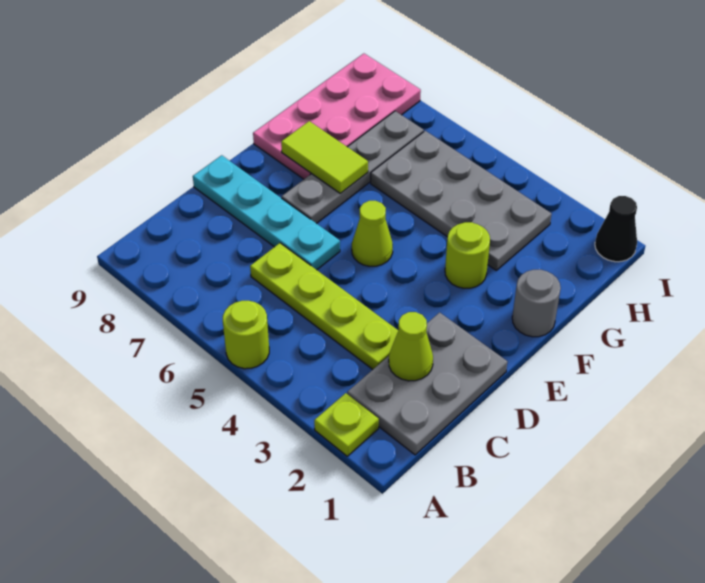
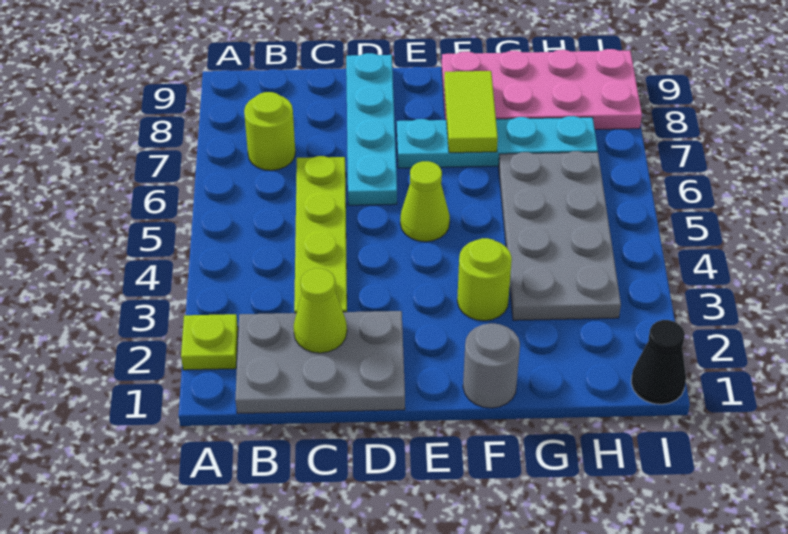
lime 1x1 round brick [223,301,269,369] -> lime 1x1 round brick moved to [244,92,295,170]
grey 1x4 plate [282,111,424,224] -> cyan 1x4 plate [397,116,598,168]

